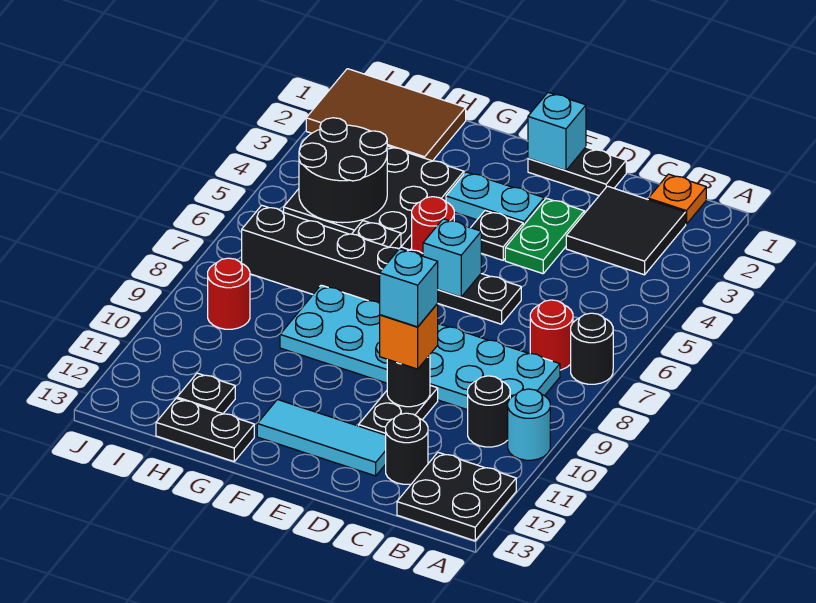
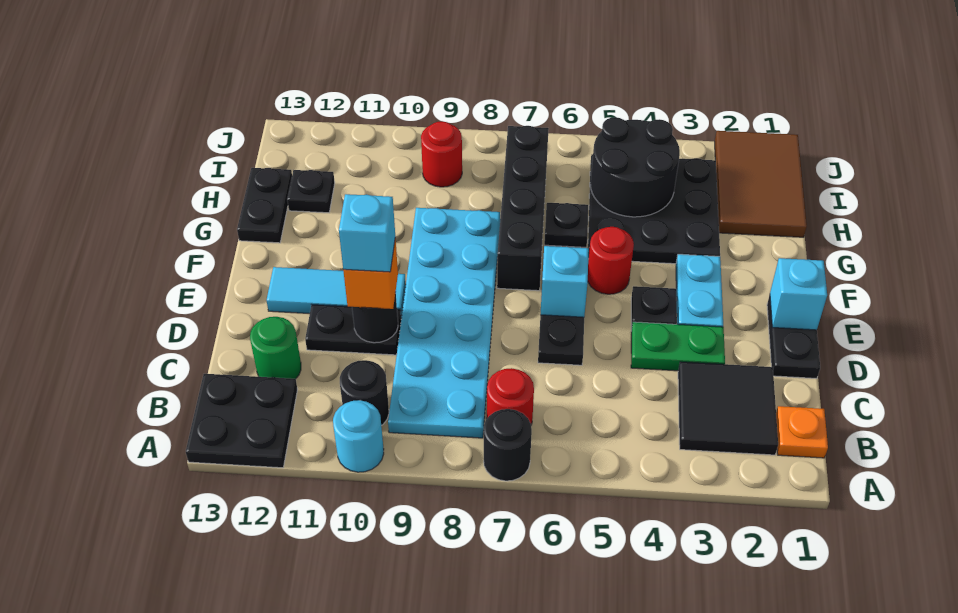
black 1x1 round brick [386,413,428,484] -> green 1x1 round brick [250,317,301,379]
cyan 1x3 tile [257,400,386,476] -> cyan 1x3 tile turned to [267,267,406,318]

